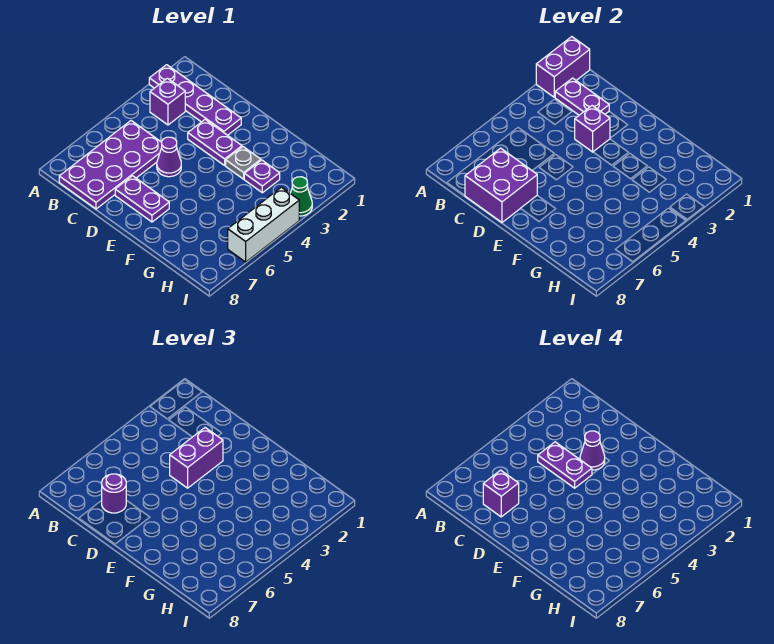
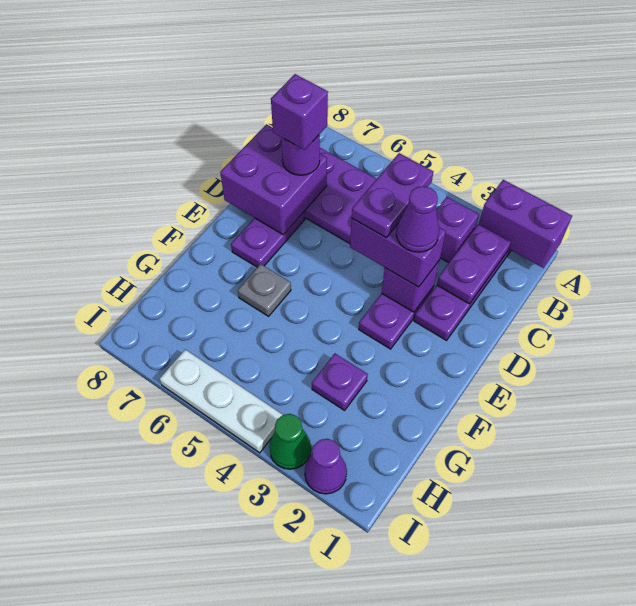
purple 1x1 cone [157,137,181,177] -> purple 1x1 cone moved to [305,439,347,494]
grey 1x1 plate [226,147,261,179] -> grey 1x1 plate moved to [238,264,291,316]
white 1x3 brick [228,187,299,262] -> white 1x3 plate [160,350,283,453]

